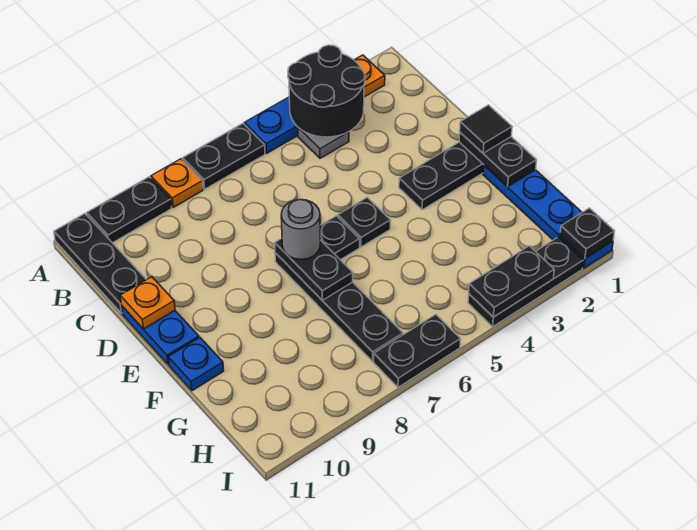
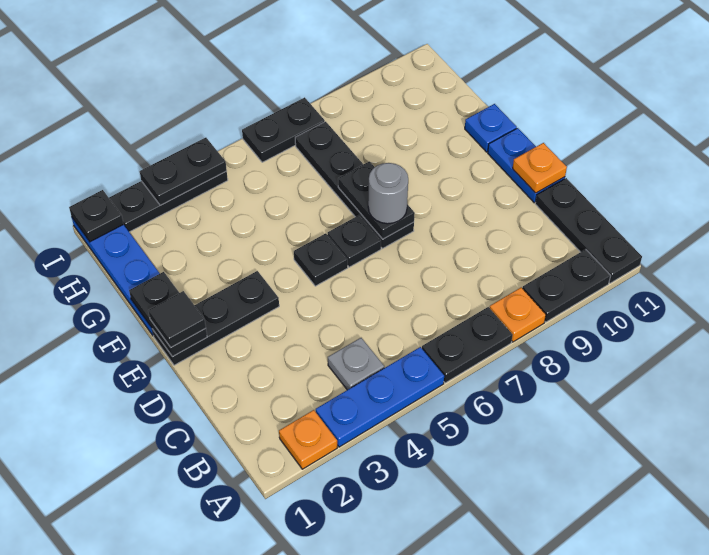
black 2x2 round brick [288,45,365,137] -> none

